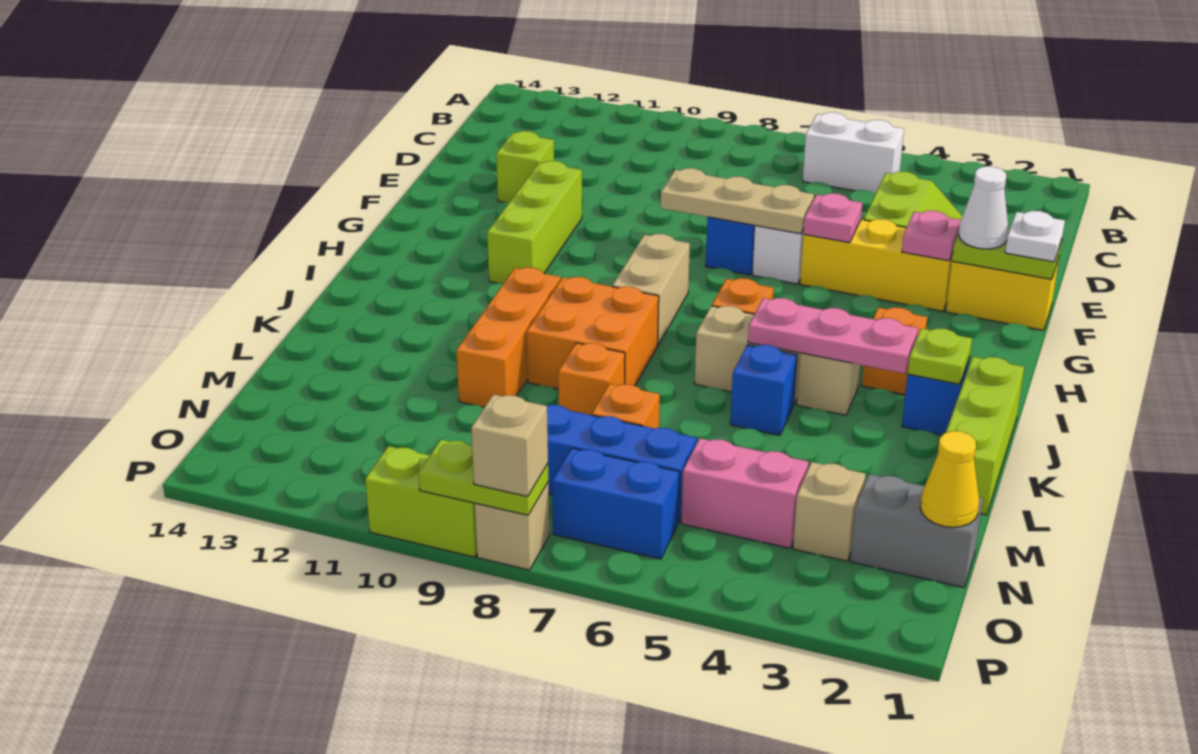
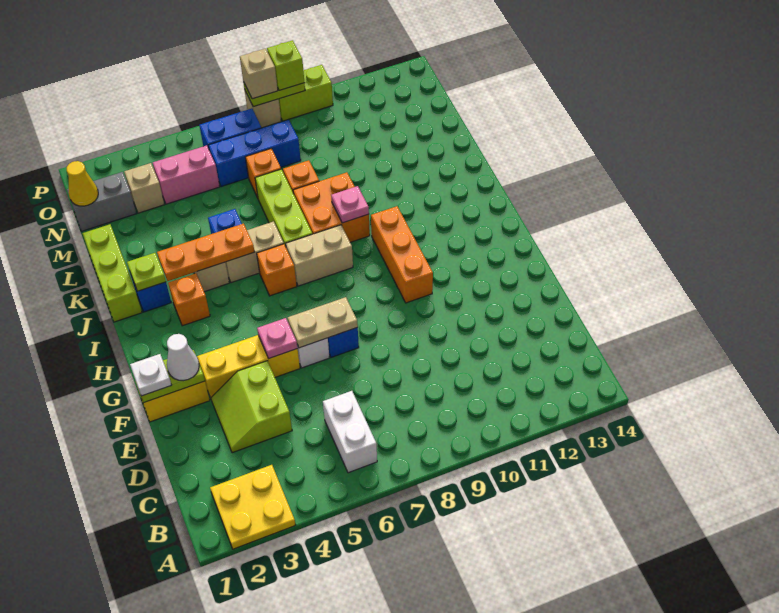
none -> yellow 2x2 plate [210,465,295,549]
white 1x2 brick [803,112,904,194] -> white 1x2 brick turned to [323,391,377,473]
lime 1x1 brick [496,131,554,203] -> lime 1x1 brick moved to [267,40,304,90]
pink 1x1 plate [902,211,961,261] -> pink 1x1 plate moved to [331,186,369,223]
tan 1x3 plate [661,168,814,234] -> tan 1x2 plate [288,297,358,348]
lime 1x3 brick [487,161,582,283] -> lime 1x3 brick moved to [255,169,312,246]
tan 1x2 brick [612,234,690,345] -> tan 1x2 brick turned to [286,225,353,286]
pink 1x3 plate [748,298,918,374] -> orange 1x3 plate [157,224,255,281]
orange 1x3 brick [456,267,561,407] -> orange 1x3 brick moved to [371,206,433,303]

